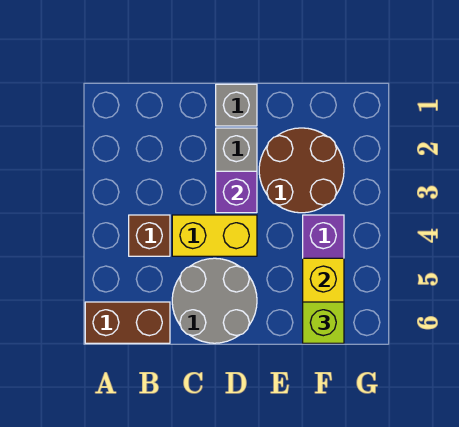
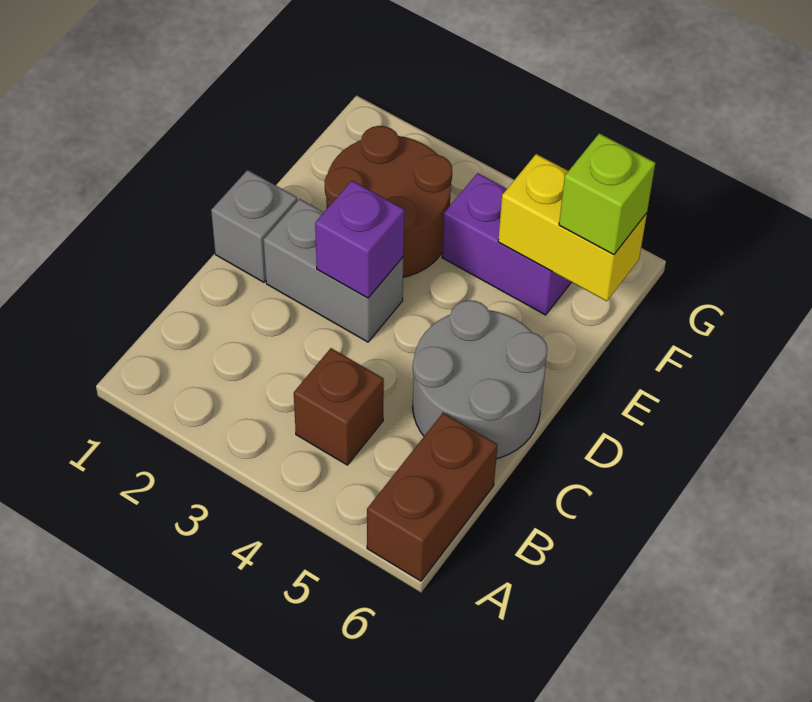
yellow 1x2 brick [172,215,257,256] -> none

